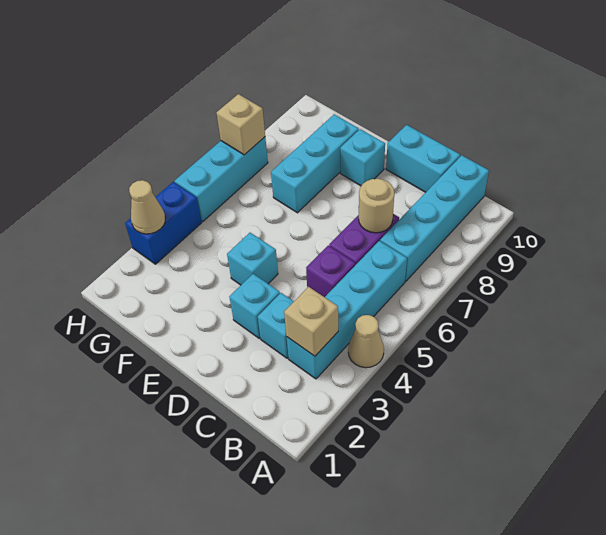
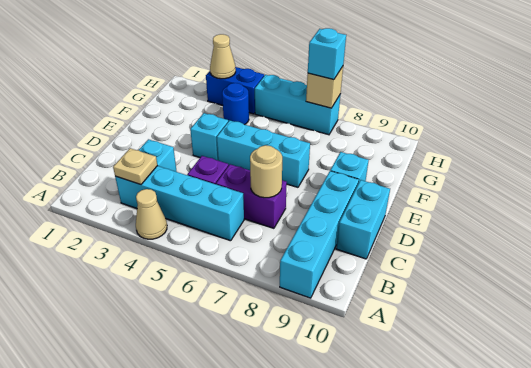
tan 1x1 brick [284,287,338,356] -> tan 1x1 plate [113,148,157,184]
cyan 1x4 brick [380,155,489,281] -> cyan 1x4 brick turned to [280,171,359,298]
cyan 1x1 brick [230,274,280,338] -> cyan 1x1 brick moved to [308,28,346,80]
cyan 1x3 brick [271,114,359,213] -> cyan 1x3 brick moved to [217,120,310,187]
none -> blue 1x1 round brick [222,83,249,125]

